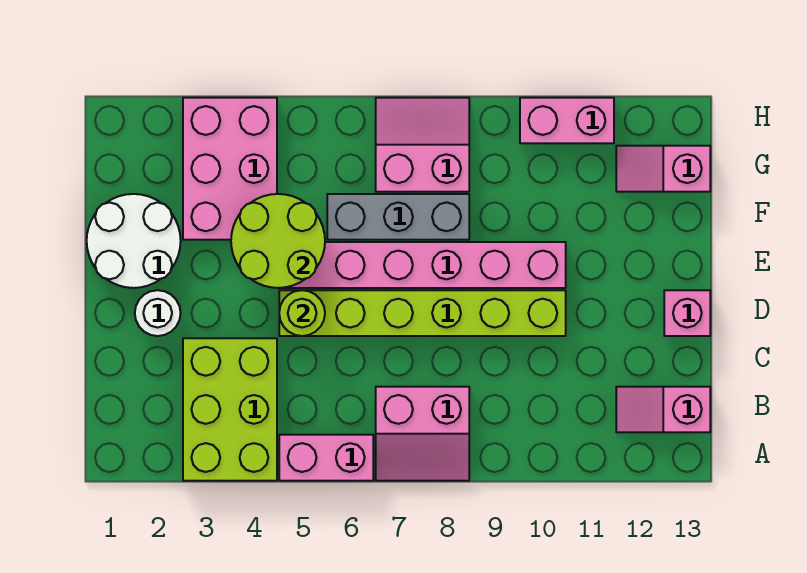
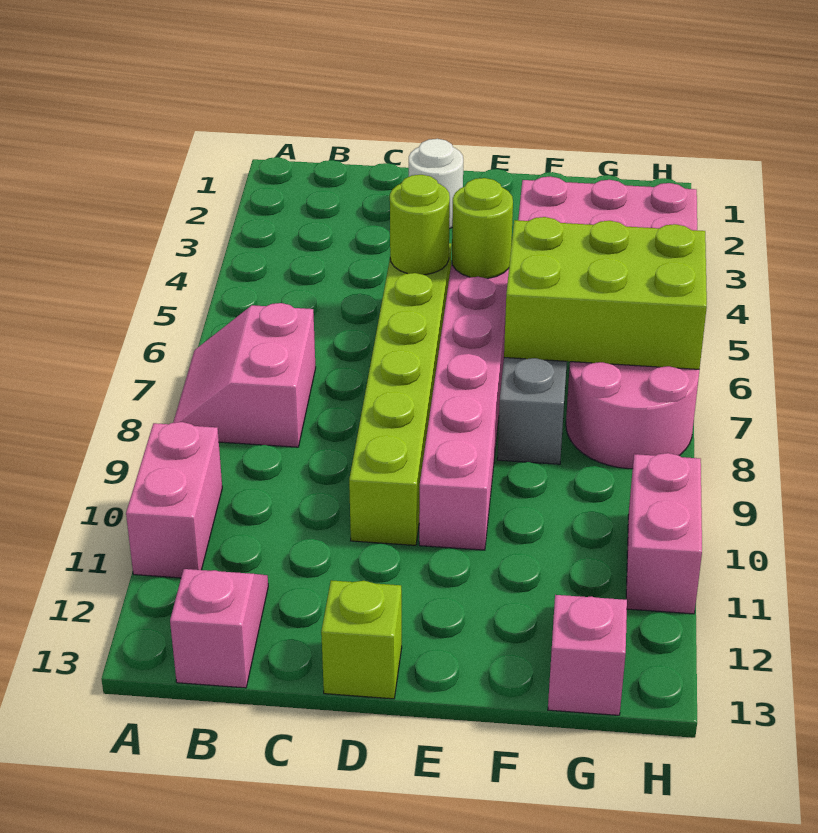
lime 2x3 brick [183,338,277,481] -> lime 2x3 brick moved to [504,217,707,369]
pink 1x2 brick [279,435,373,481] -> pink 1x2 brick moved to [126,422,222,578]
pink 1x1 brick [664,290,710,336] -> lime 1x1 brick [321,580,402,699]
white 2x2 round brick [87,194,181,288] -> none
lime 2x2 round brick [231,194,325,288] -> lime 1x1 round brick [452,178,513,278]
pink 2x2 slope [376,98,469,192] -> pink 2x2 round brick [566,362,699,469]

